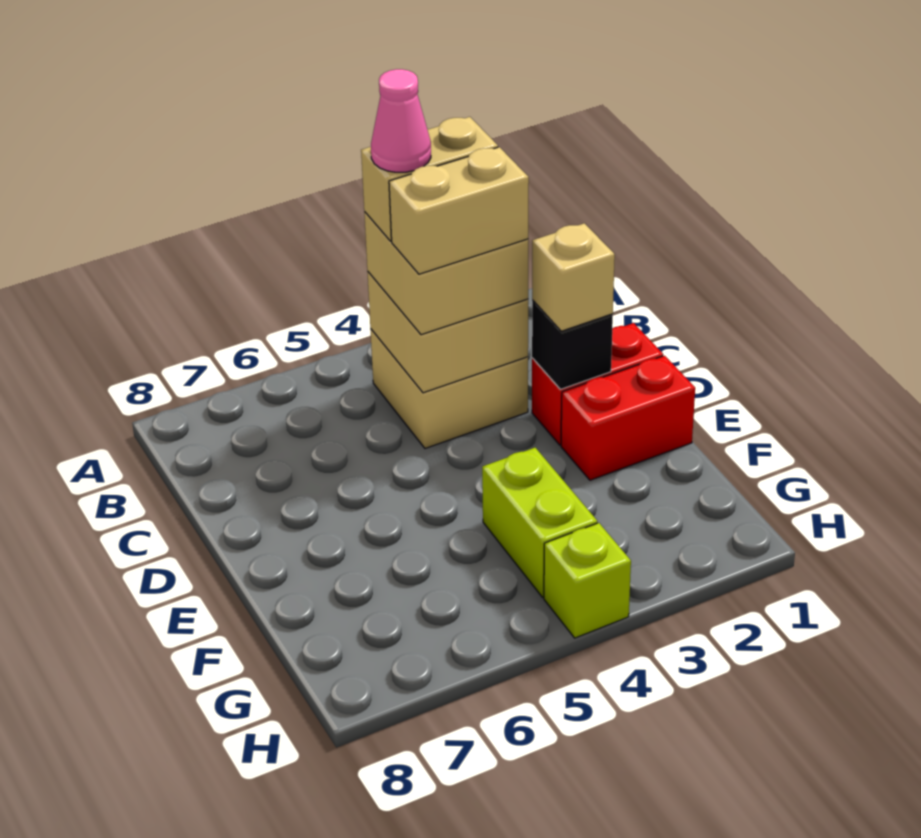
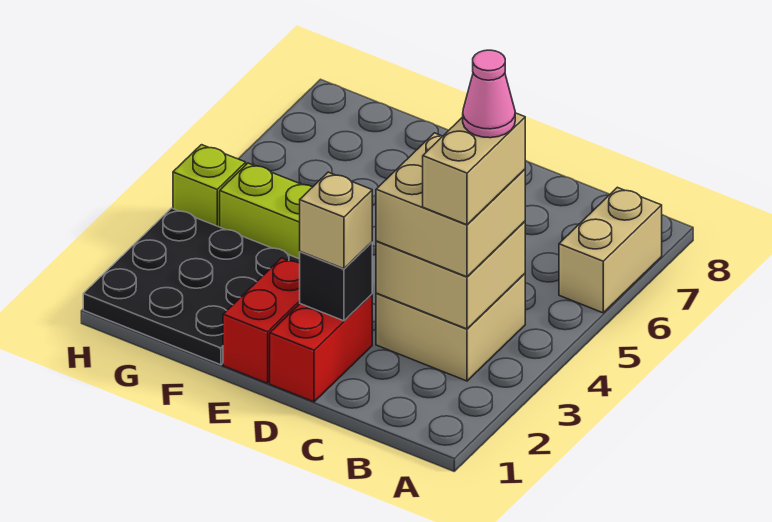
tan 1x2 brick [389,147,529,274] -> tan 1x2 brick moved to [559,187,662,313]
none -> black 3x3 plate [83,208,300,365]

